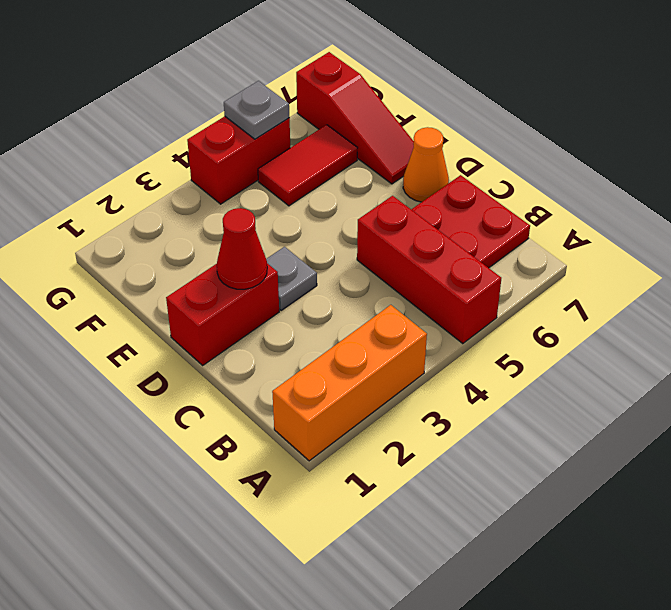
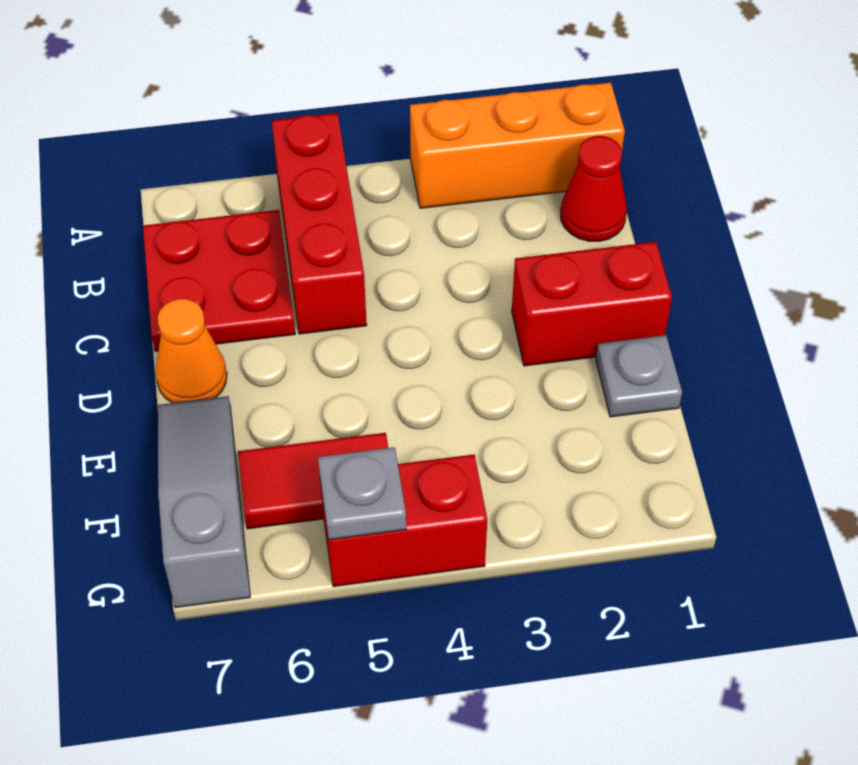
red 1x1 cone [217,208,267,289] -> red 1x1 cone moved to [561,136,627,241]
grey 1x1 plate [266,247,317,310] -> grey 1x1 plate moved to [596,335,682,417]
red 1x3 slope [296,52,414,184] -> grey 1x3 slope [158,396,250,608]

